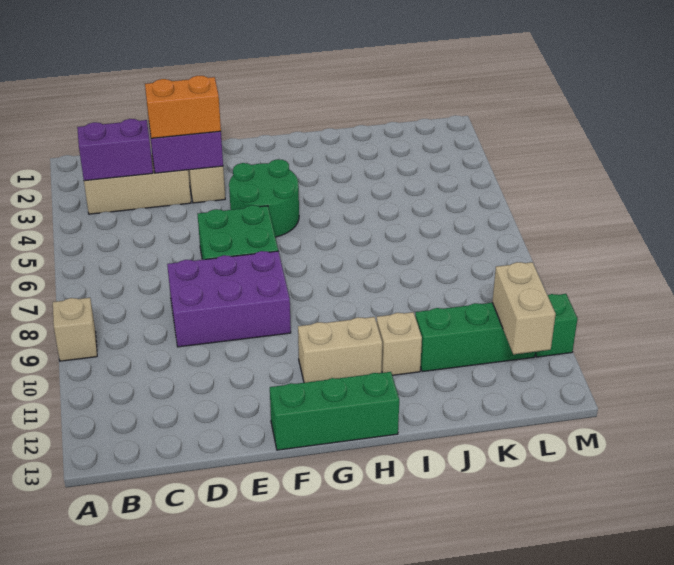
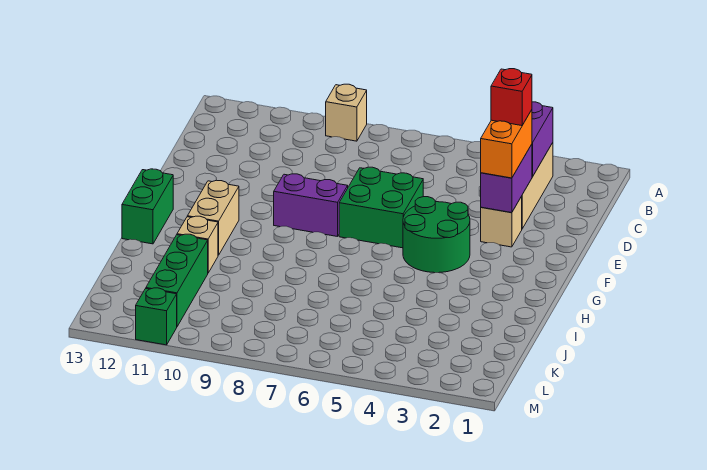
none -> red 1x1 brick [491,69,532,126]
purple 2x3 brick [167,251,291,347] -> purple 1x2 brick [274,174,348,237]
green 1x3 brick [270,372,399,450] -> green 1x2 brick [122,169,173,244]
tan 1x2 brick [492,262,556,354] -> none

